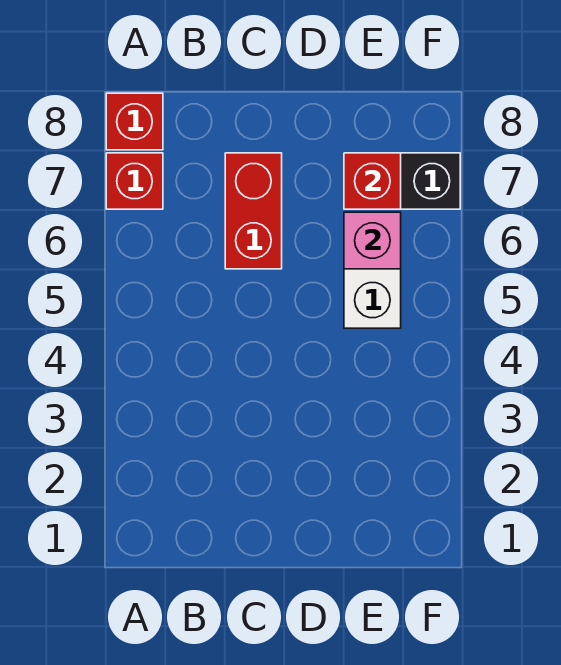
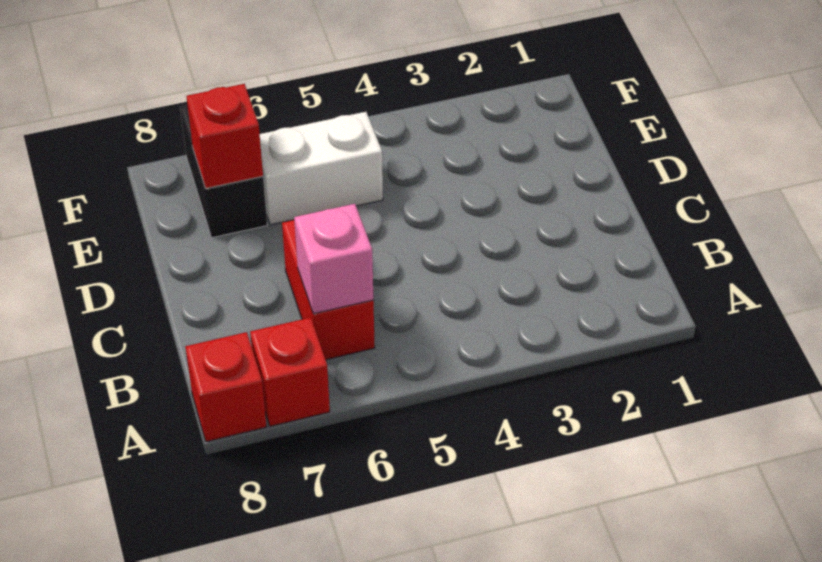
red 1x2 brick [225,153,282,269] -> red 1x2 brick turned to [282,220,375,360]
pink 1x1 brick [344,212,401,269] -> pink 1x1 brick moved to [294,204,373,314]

